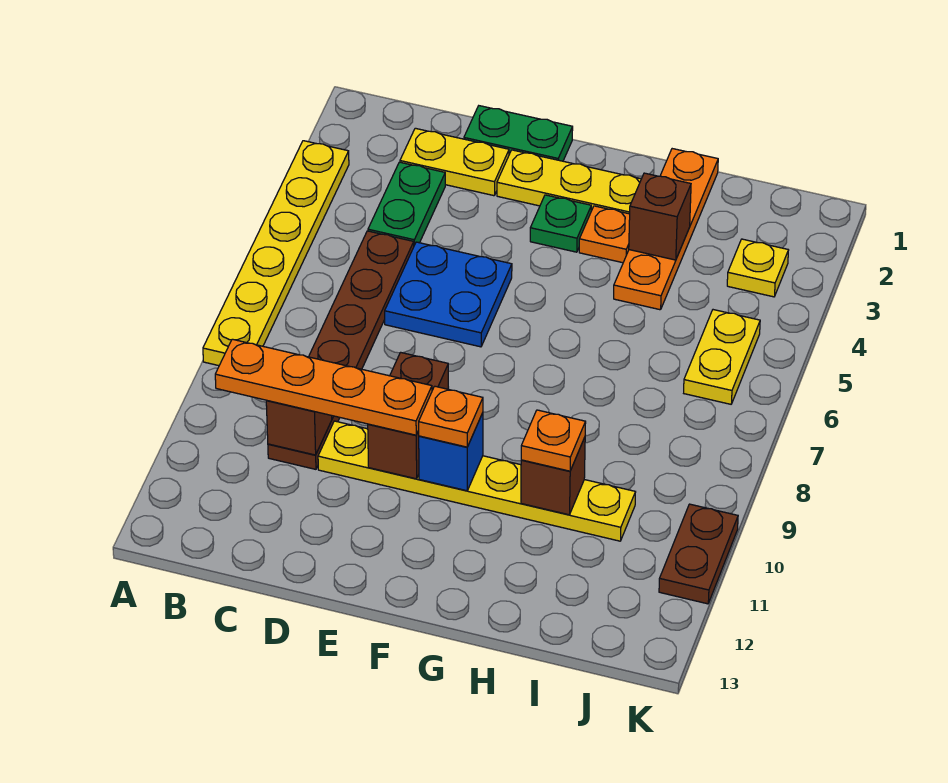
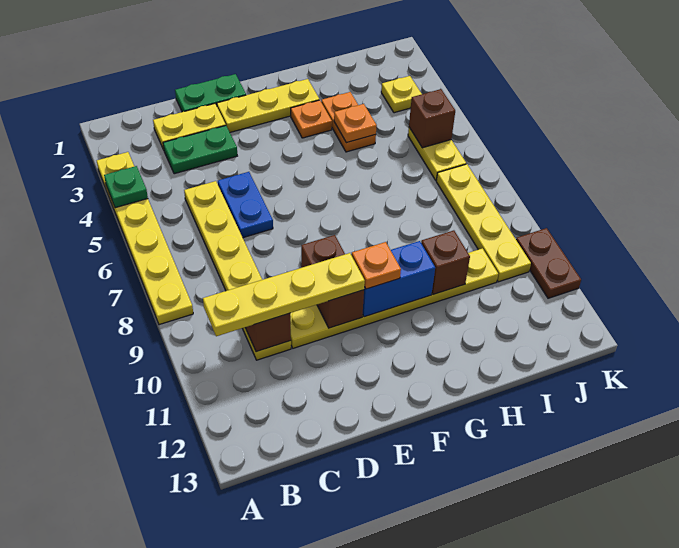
orange 1x4 plate [215,339,432,435] -> yellow 1x4 plate [203,253,365,336]
green 1x2 plate [368,162,445,245] -> green 1x2 plate turned to [163,126,237,174]
brown 1x6 plate [268,231,414,469] -> yellow 1x6 plate [184,181,291,360]
blue 2x2 plate [385,242,512,347] -> blue 1x2 plate [218,172,273,238]
green 1x1 plate [530,195,591,252] -> green 1x1 plate moved to [104,166,148,208]
blue 1x1 brick [419,413,483,491] -> blue 1x2 brick [363,241,435,317]
orange 1x4 plate [614,149,718,310] -> orange 1x2 plate [321,92,376,152]
brown 1x1 brick [629,173,691,260] -> brown 1x1 brick moved to [409,89,455,148]
orange 1x1 plate [521,410,586,471] -> orange 1x1 plate moved to [334,104,377,143]
none -> yellow 1x4 plate [436,164,531,282]

